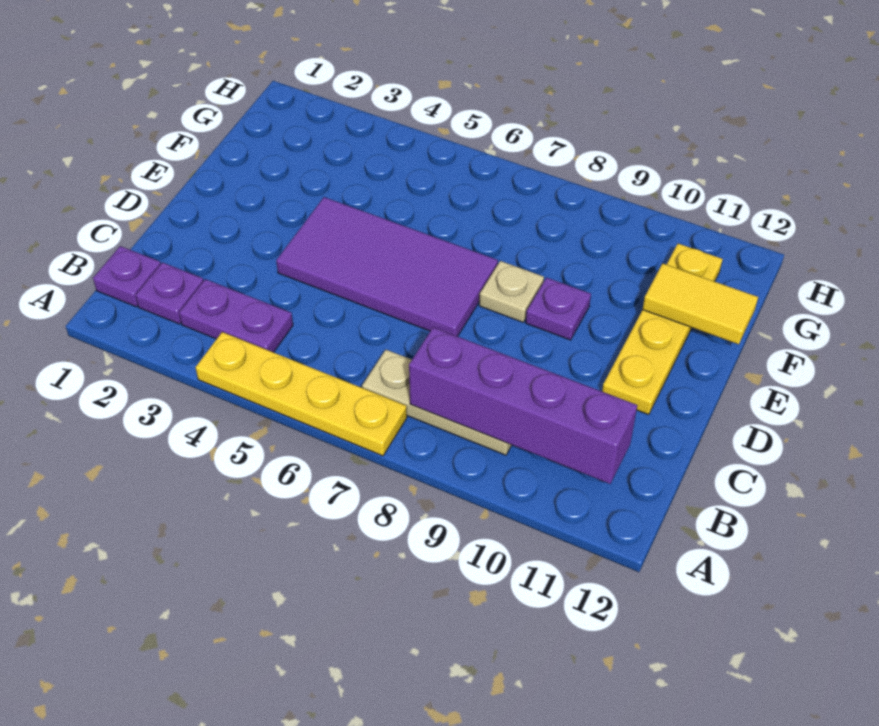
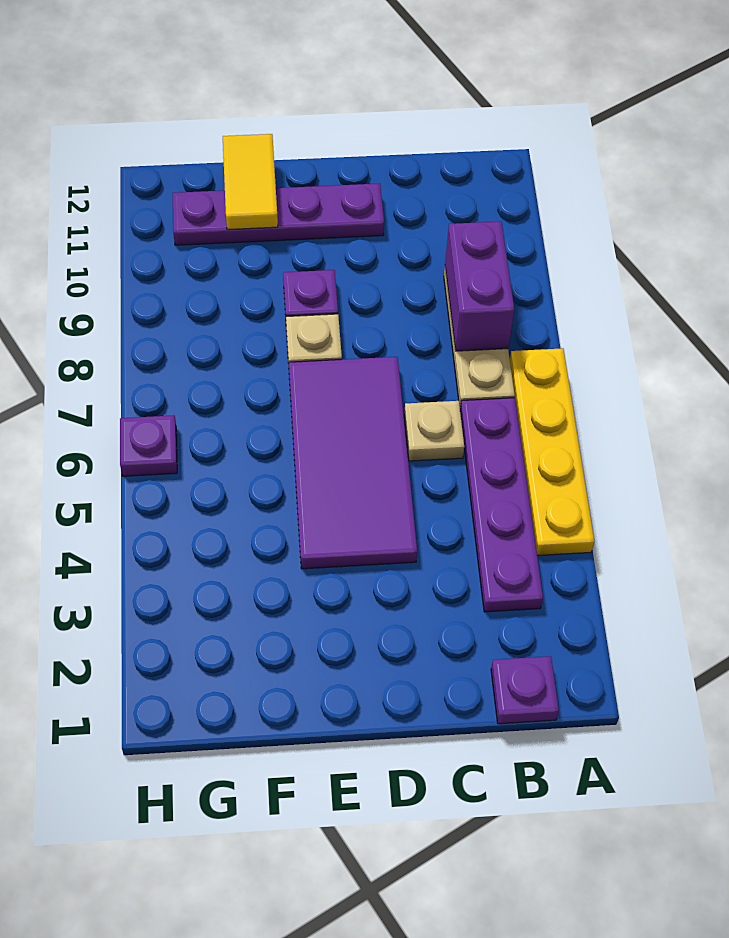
purple 1x1 plate [136,262,204,324] -> purple 1x1 plate moved to [120,415,177,476]
purple 1x2 plate [179,279,293,352] -> purple 1x4 plate [460,398,543,612]
purple 1x4 brick [409,327,637,484] -> purple 1x2 brick [445,221,514,351]
none -> tan 1x1 plate [404,401,464,461]
yellow 1x4 plate [602,244,723,415] -> purple 1x4 plate [173,183,384,245]

